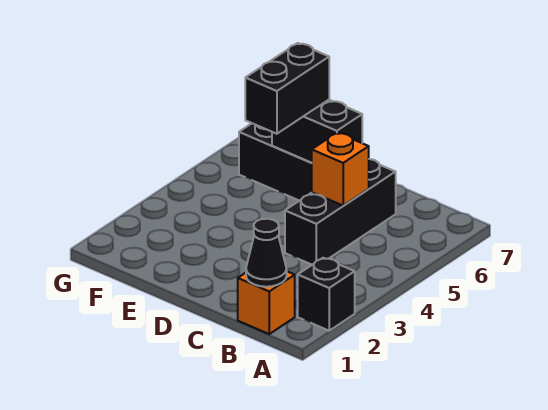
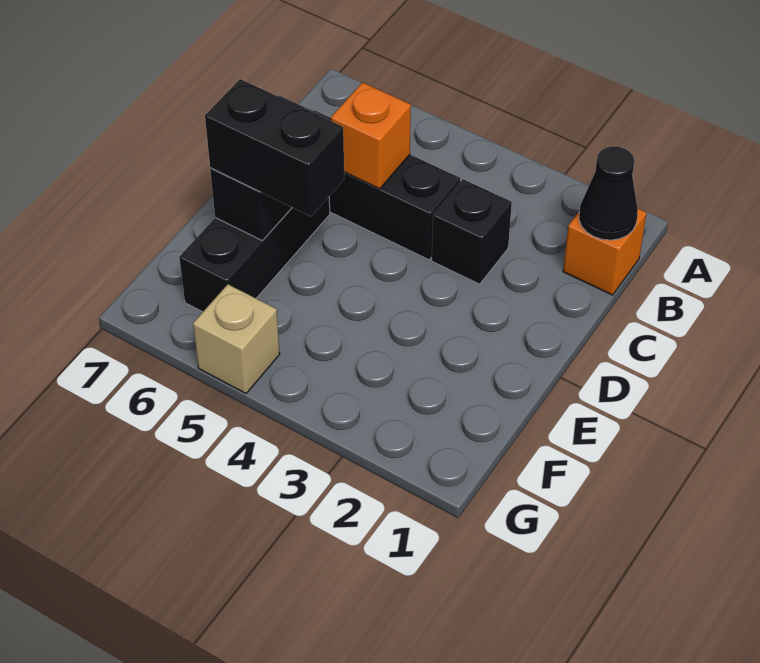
black 1x1 brick [298,258,355,331] -> black 1x1 brick moved to [432,179,512,284]
none -> tan 1x1 brick [193,284,280,393]

